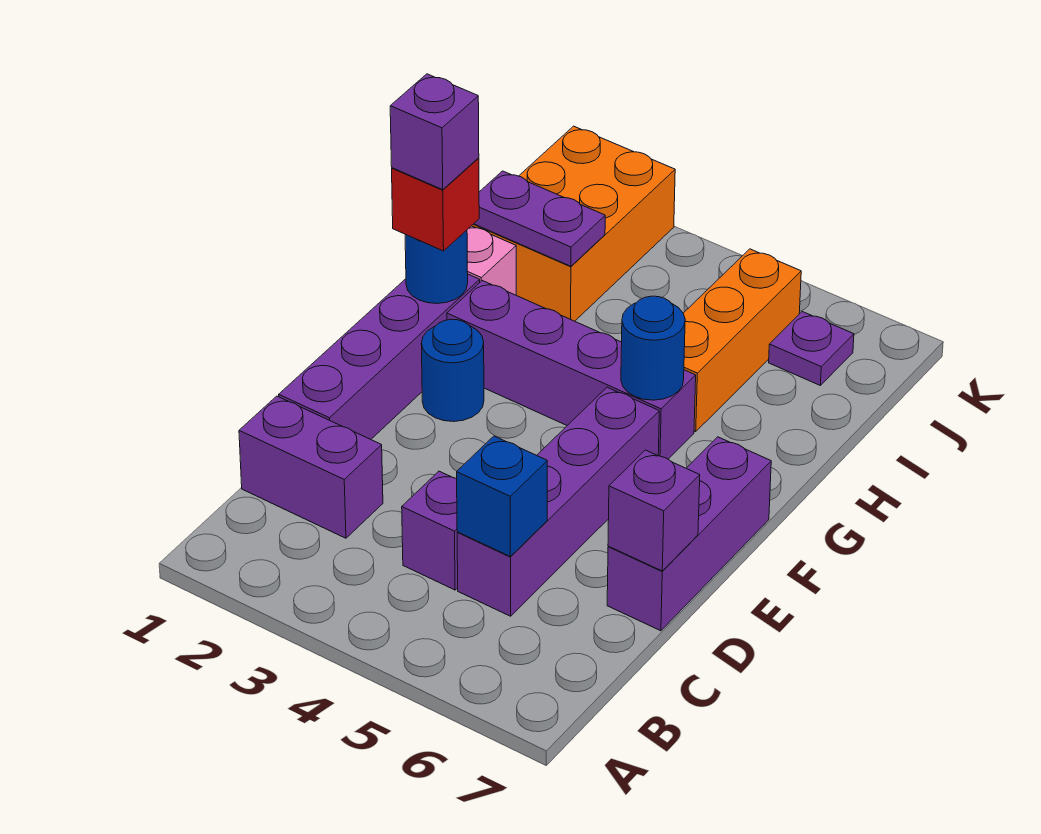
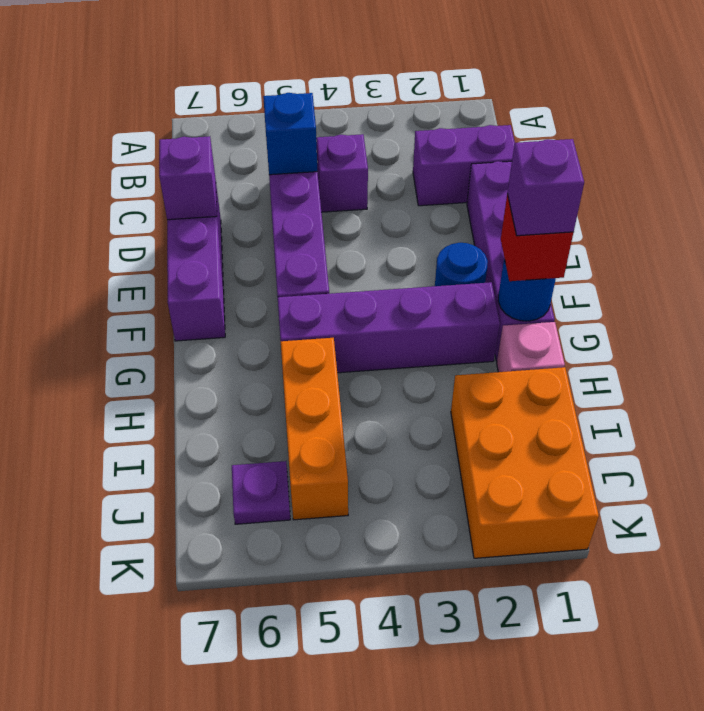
blue 1x1 round brick [621,296,685,400] -> none
purple 1x2 plate [474,171,605,266] -> none

